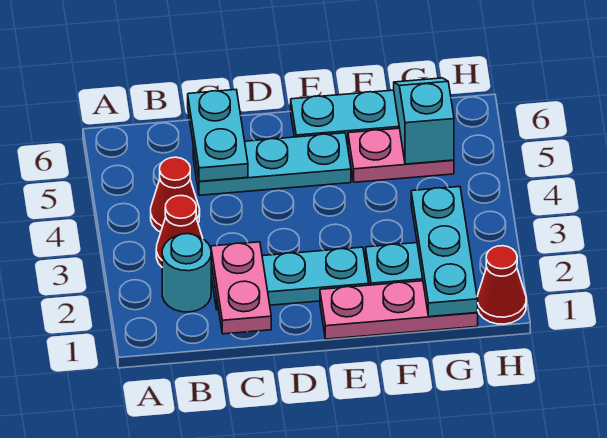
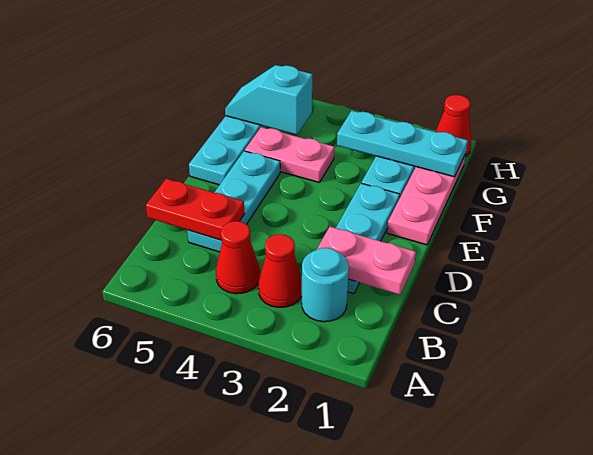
cyan 1x2 plate [188,90,248,181] -> red 1x2 plate [146,179,245,240]
pink 1x2 plate [348,128,454,182] -> pink 1x2 plate turned to [245,127,334,183]

